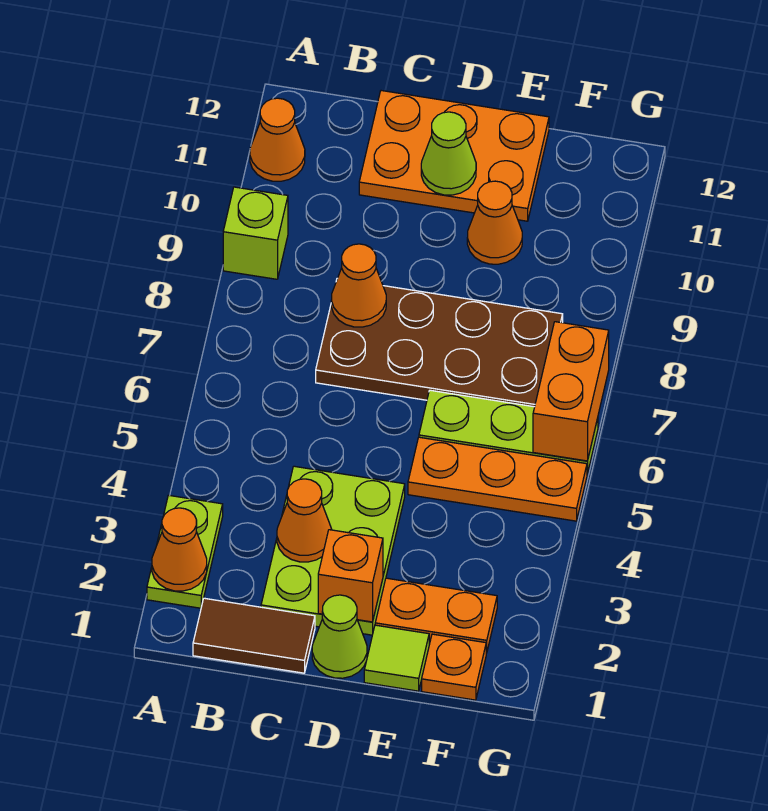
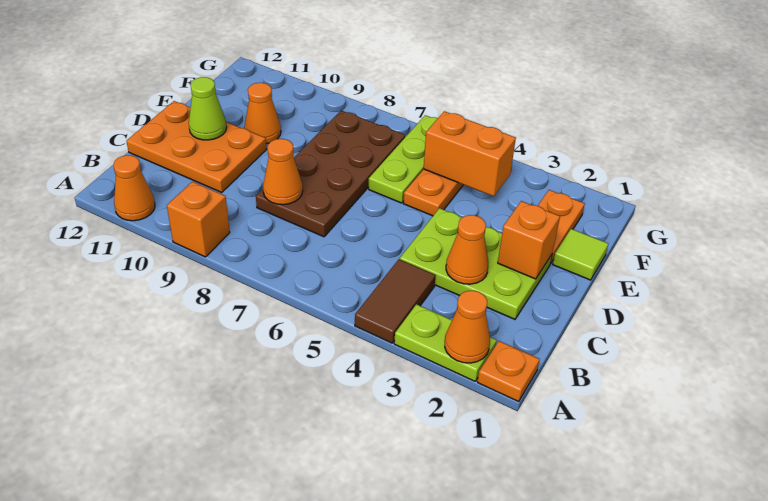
lime 1x1 brick [223,187,288,279] -> orange 1x1 brick [167,182,230,257]
brown 1x2 tile [193,598,315,673] -> brown 1x2 tile moved to [355,259,436,343]
orange 2x3 plate [359,91,549,221] -> orange 2x3 plate turned to [126,101,267,192]
lime 1x1 cone [312,595,367,678] -> none
orange 1x1 plate [422,634,486,700] -> orange 1x1 plate moved to [477,341,540,401]
orange 1x2 brick [533,322,609,461] -> orange 1x2 brick moved to [424,111,516,196]

